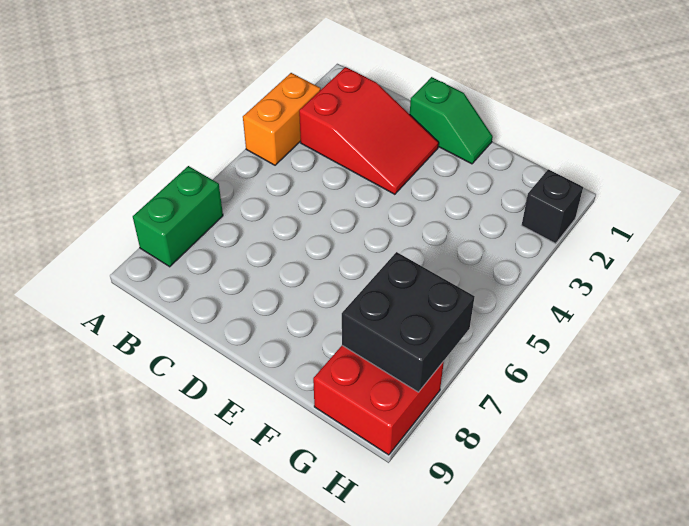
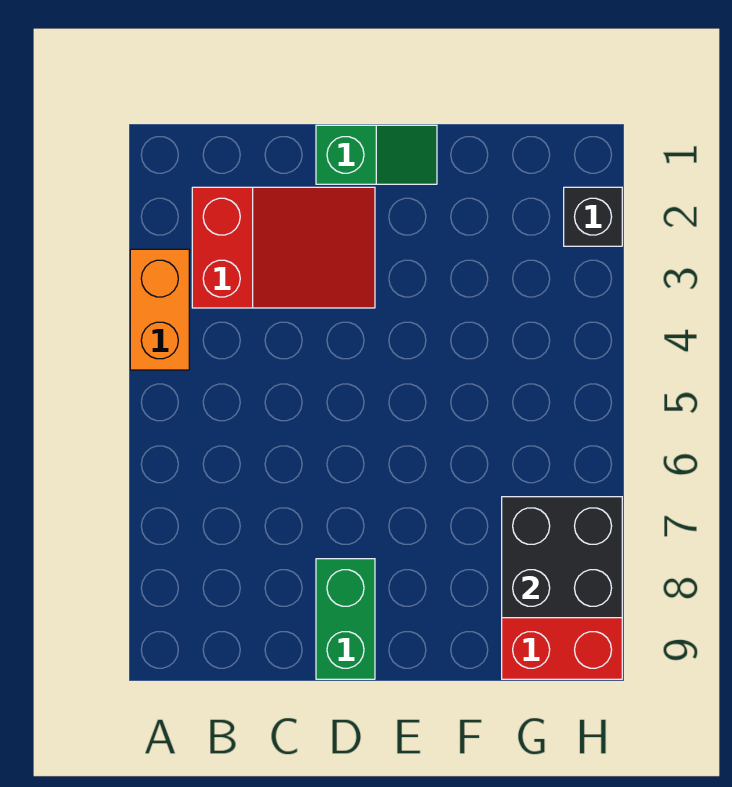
green 1x2 brick [133,166,223,267] -> green 1x2 brick moved to [316,559,375,679]

